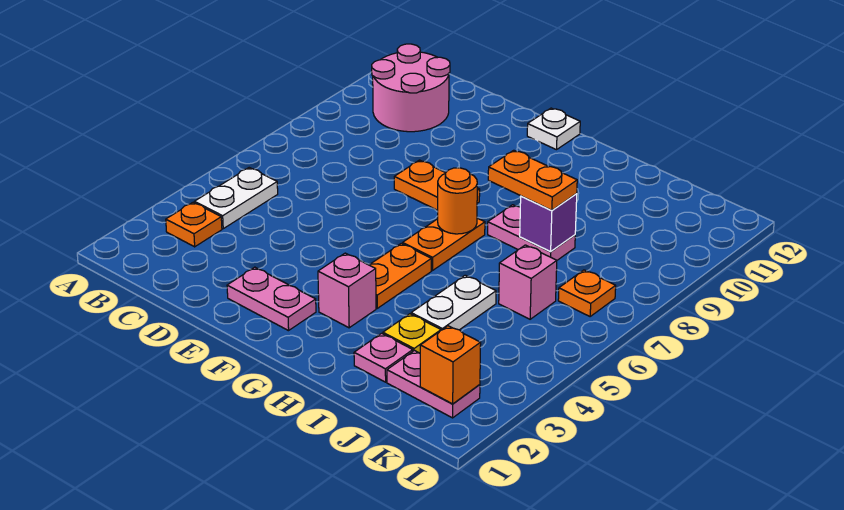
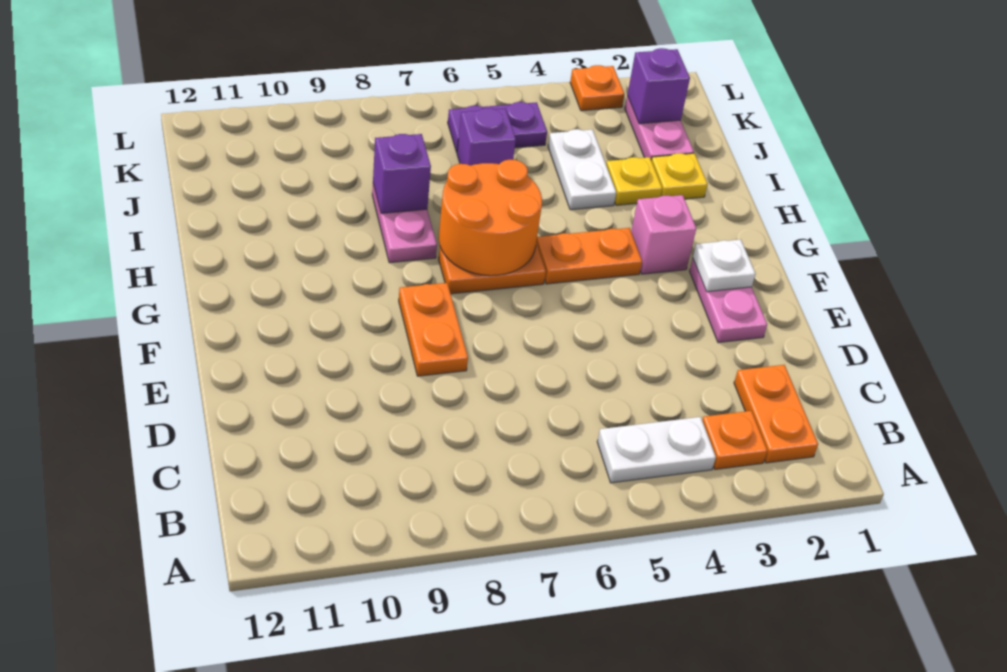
pink 2x2 round brick [372,44,450,132] -> none
white 1x1 plate [527,108,580,150] -> white 1x1 plate moved to [693,239,755,292]
orange 1x1 round brick [438,168,477,234] -> orange 2x2 round brick [439,160,542,276]
orange 1x2 plate [488,150,577,211] -> orange 1x2 plate moved to [734,365,818,463]
pink 1x1 plate [354,333,413,382] -> yellow 1x1 plate [651,153,708,199]
white 1x2 plate [411,275,496,330] -> white 1x2 plate turned to [548,129,616,210]
pink 1x1 brick [499,245,557,319] -> purple 1x1 brick [457,108,516,166]
orange 1x1 brick [420,326,481,404] -> purple 1x1 brick [627,48,690,124]
none -> purple 1x2 plate [448,102,547,152]
orange 1x1 plate [558,270,616,316] -> orange 1x1 plate moved to [570,65,624,111]

